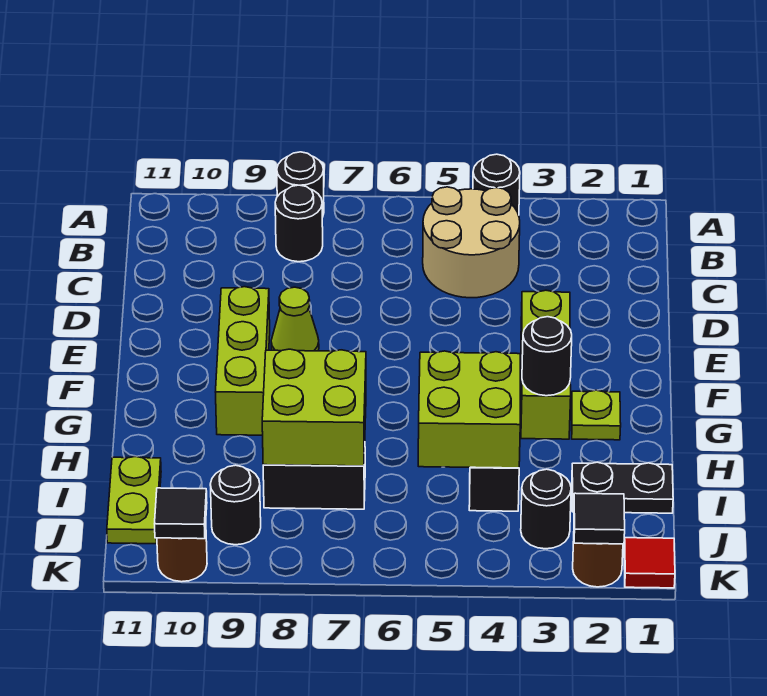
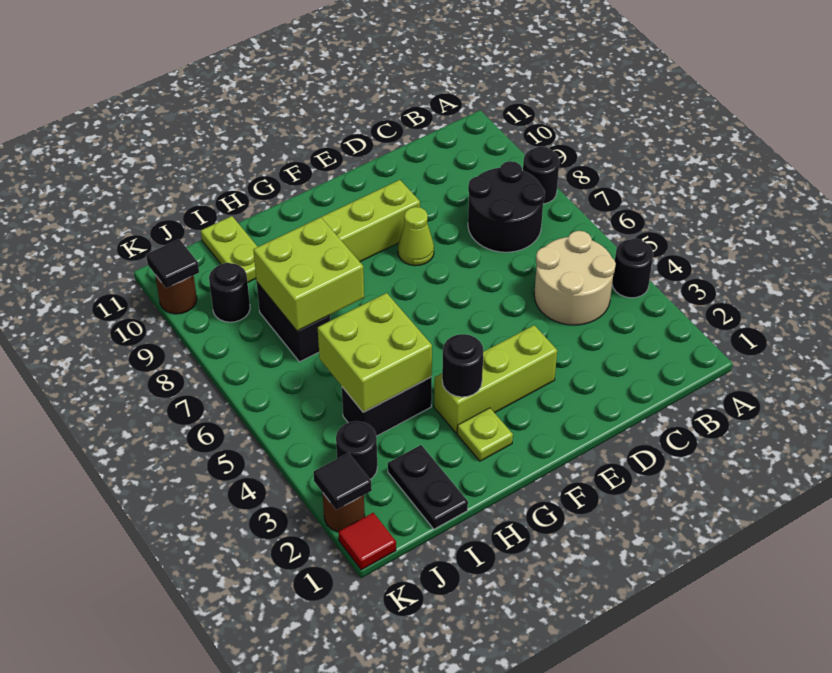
black 1x1 round brick [275,185,323,262] -> black 2x2 round brick [468,161,545,252]
lime 1x2 plate [107,457,161,544] -> lime 1x2 plate turned to [201,216,257,283]

